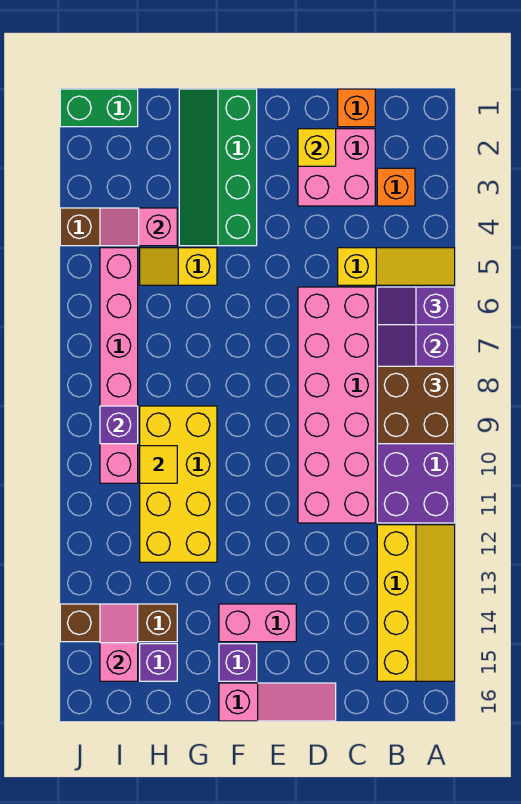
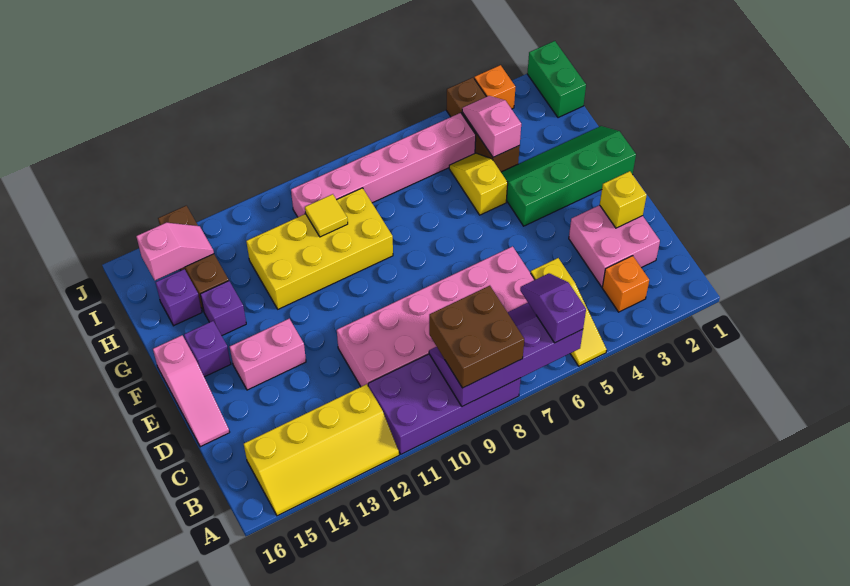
orange 1x1 brick [338,89,375,127] -> orange 1x1 brick moved to [474,65,515,109]
pink 1x2 brick [219,604,296,642] -> pink 1x2 brick turned to [230,319,306,390]
purple 1x1 brick [100,406,138,444] -> purple 1x1 brick moved to [200,281,246,335]

